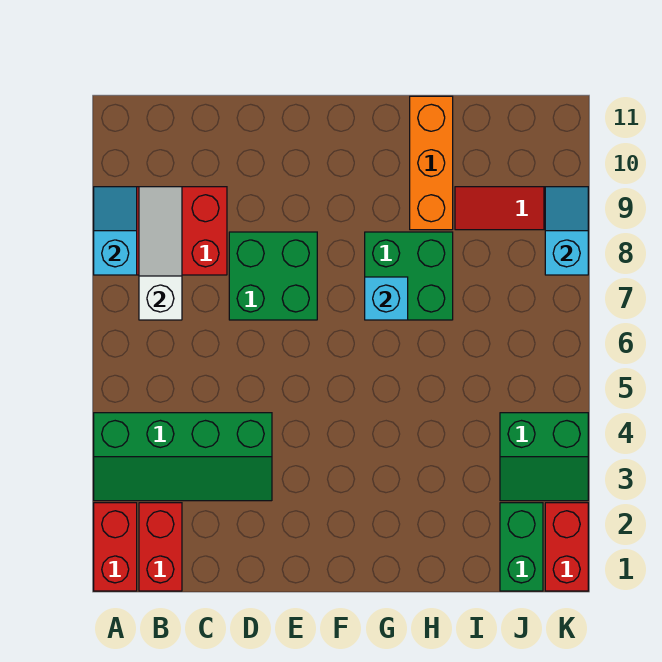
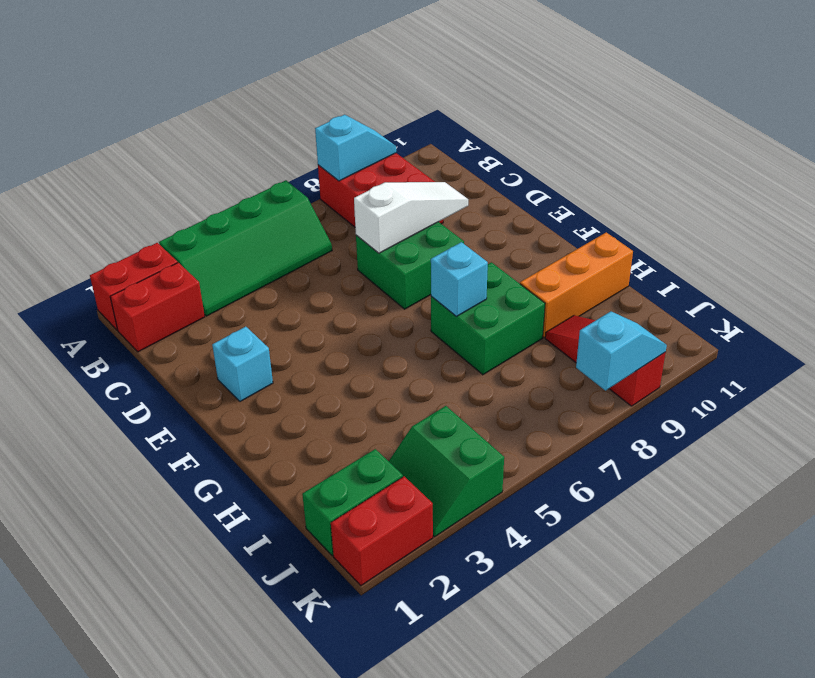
green 2x4 slope [94,413,272,501] -> green 2x4 slope turned to [159,180,332,316]
white 1x3 slope [139,187,182,320] -> white 1x3 slope moved to [354,182,468,253]
none -> cyan 1x1 brick [212,327,273,401]

